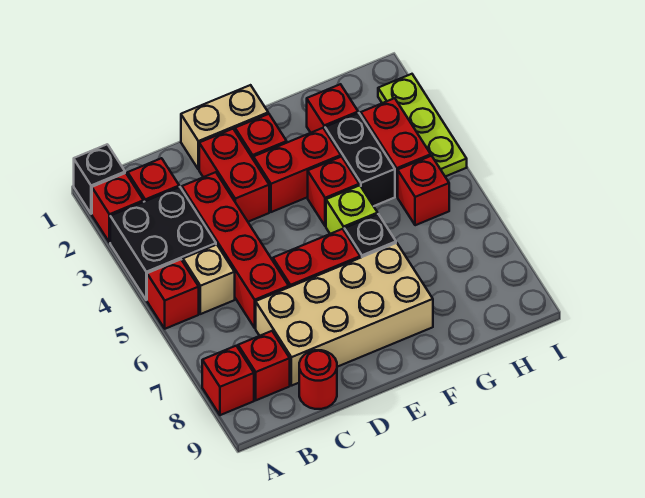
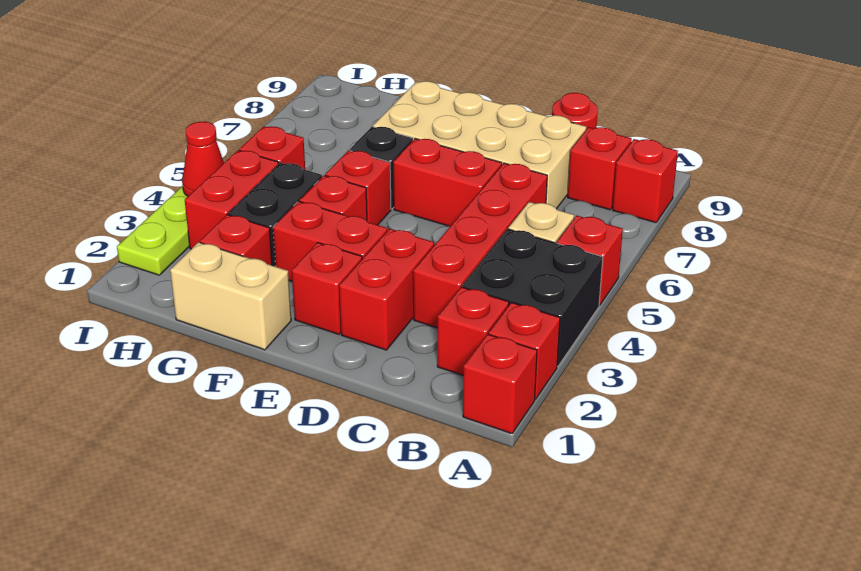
black 1x1 brick [74,144,125,214] -> red 1x1 brick [463,334,537,434]
tan 1x2 brick [181,85,268,169] -> tan 1x2 brick moved to [170,242,291,350]
lime 1x1 brick [326,185,378,234] -> red 1x1 brick [325,150,391,225]
none -> red 1x1 cone [182,122,224,196]

